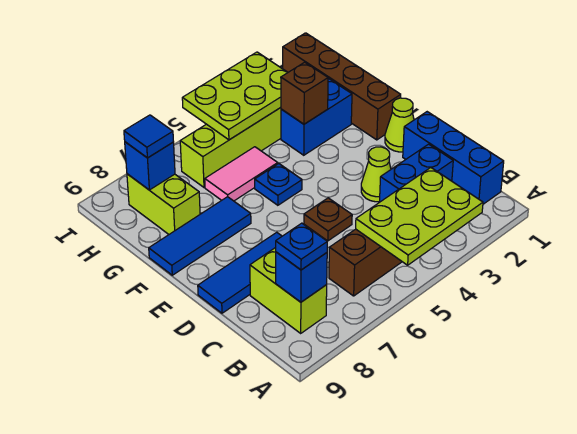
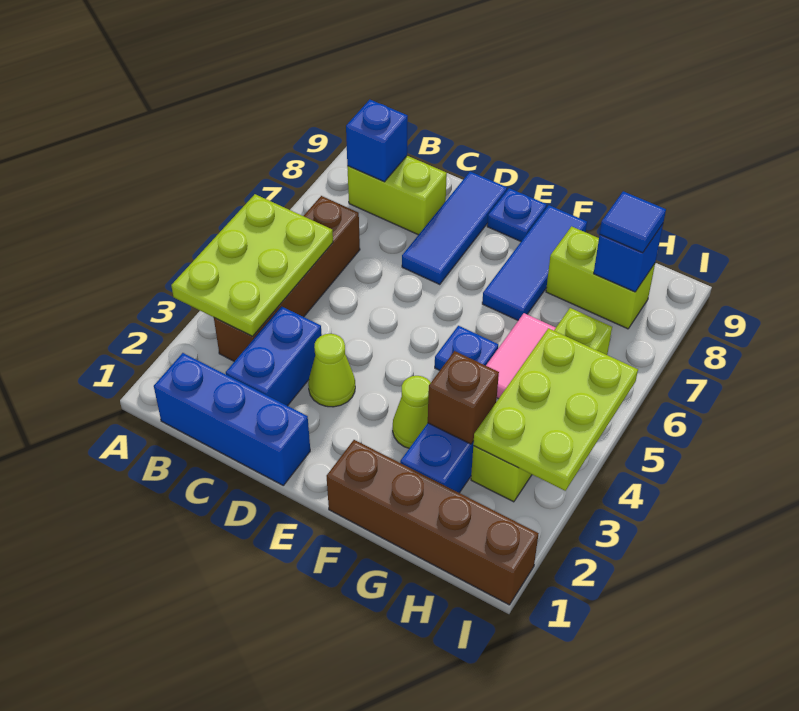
blue 1x1 plate [276,223,327,270] -> blue 1x1 plate moved to [487,188,547,241]
brown 1x1 plate [304,198,352,241] -> none
lime 1x1 cone [385,98,414,152] -> lime 1x1 cone moved to [393,376,431,448]

